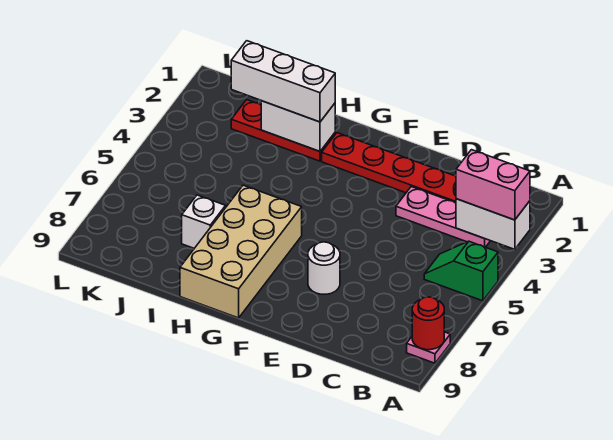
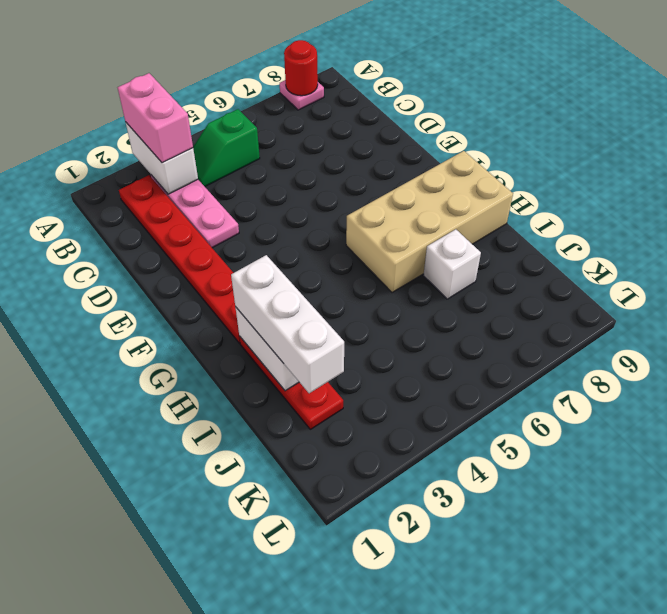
green 1x2 slope [424,241,498,301] -> green 1x2 slope turned to [193,109,260,186]
white 1x1 round brick [308,242,340,294] -> none

